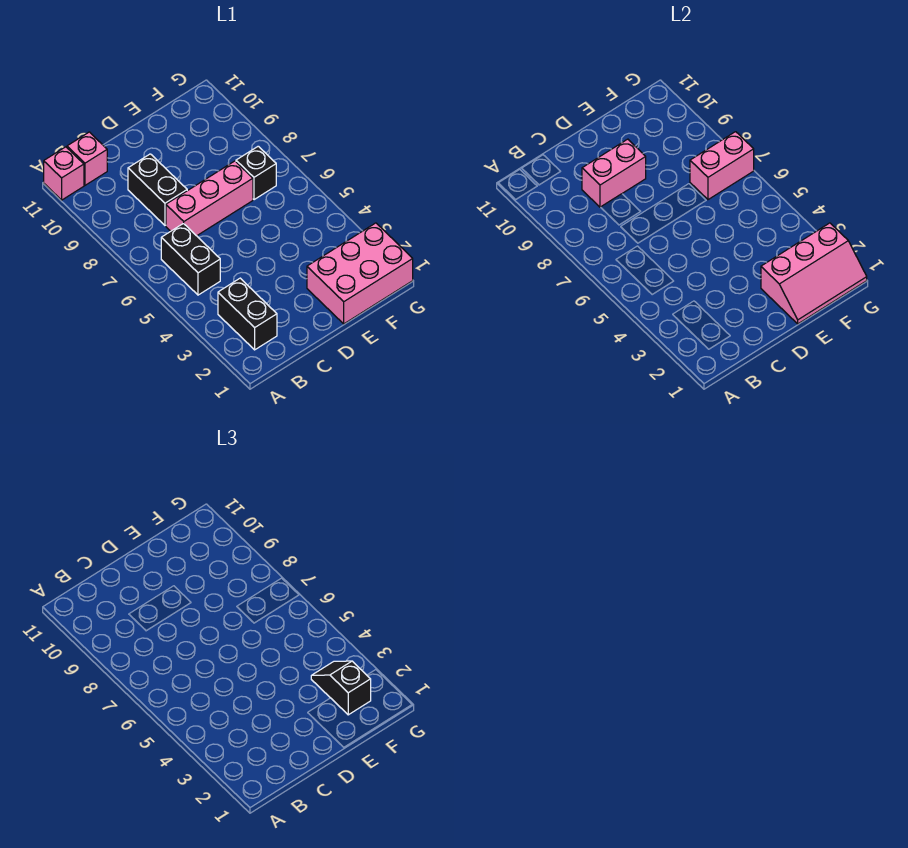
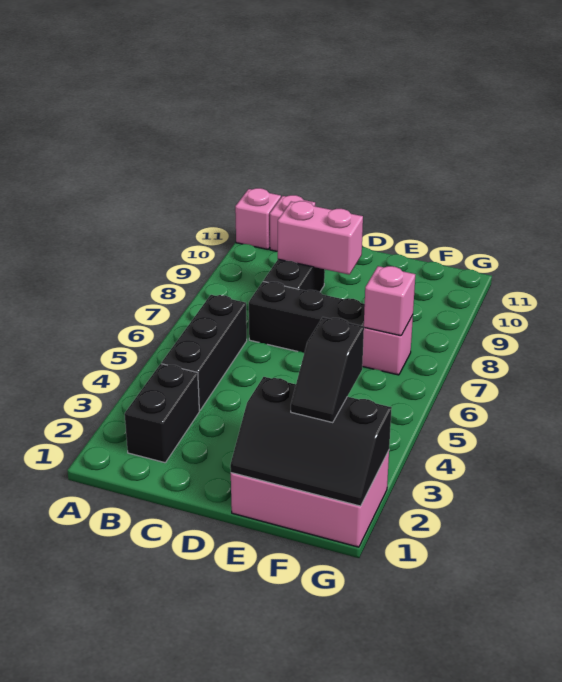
black 1x2 brick [161,223,220,295] -> black 1x3 brick [161,295,247,410]
pink 1x3 brick [166,161,253,236] -> black 1x3 brick [249,282,365,353]
pink 2x3 slope [761,223,867,324] -> black 2x3 slope [230,377,392,506]
black 1x2 slope [311,661,371,715] -> black 1x2 slope turned to [291,317,364,422]
black 1x1 brick [236,146,276,200] -> pink 1x1 brick [362,315,413,375]
pink 1x2 brick [690,132,754,200] -> pink 1x1 brick [364,266,415,336]

